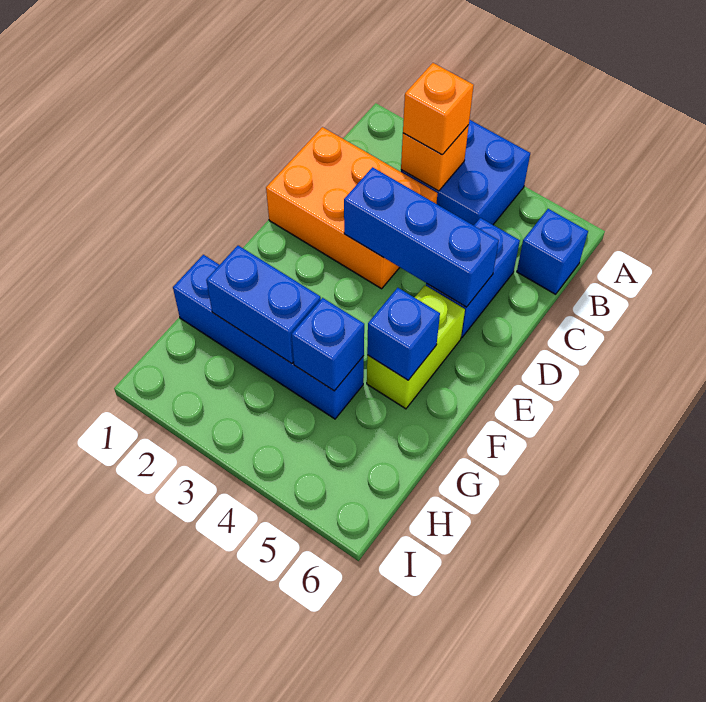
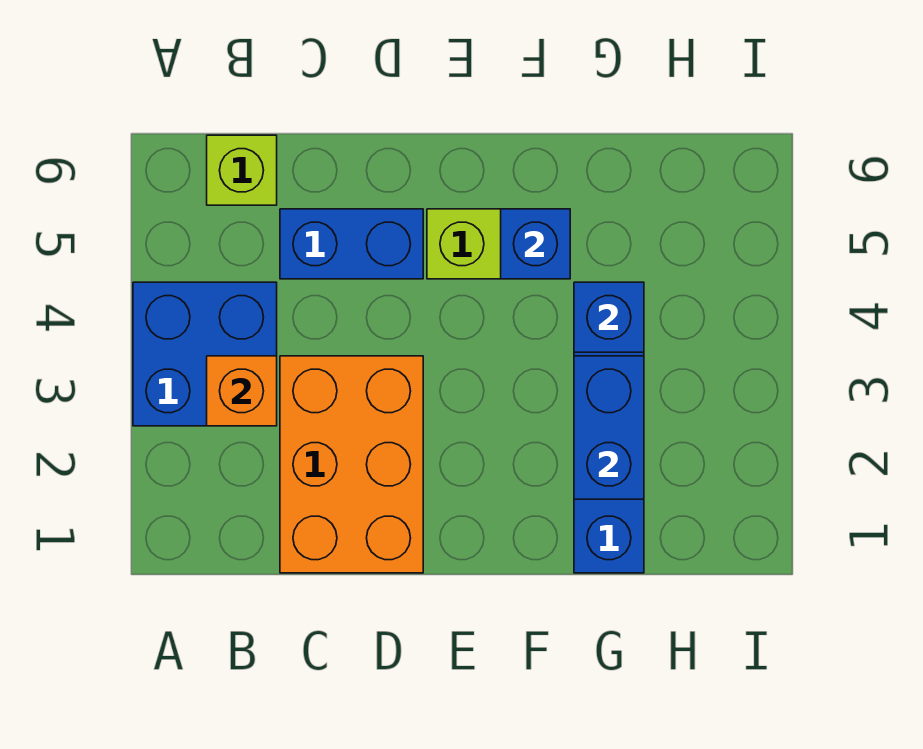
orange 1x1 brick [403,63,474,155] -> none
blue 1x1 brick [517,209,588,294] -> lime 1x1 brick [207,135,277,205]
blue 1x3 brick [344,167,499,307] -> none

